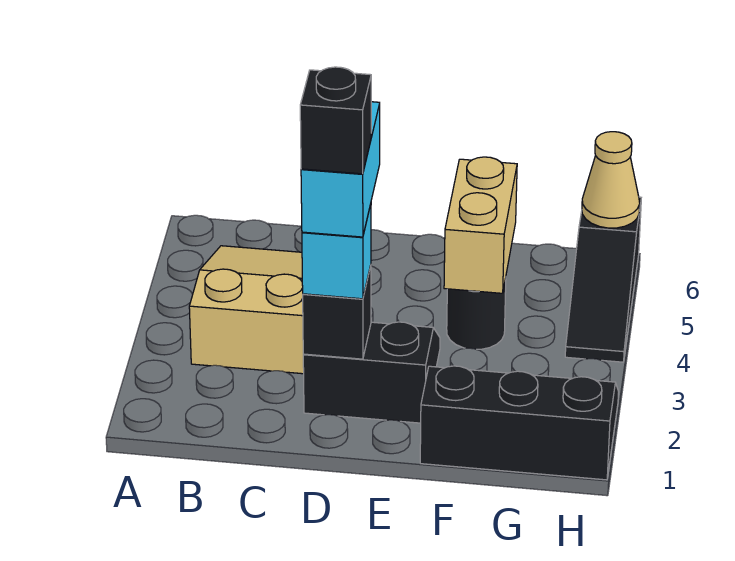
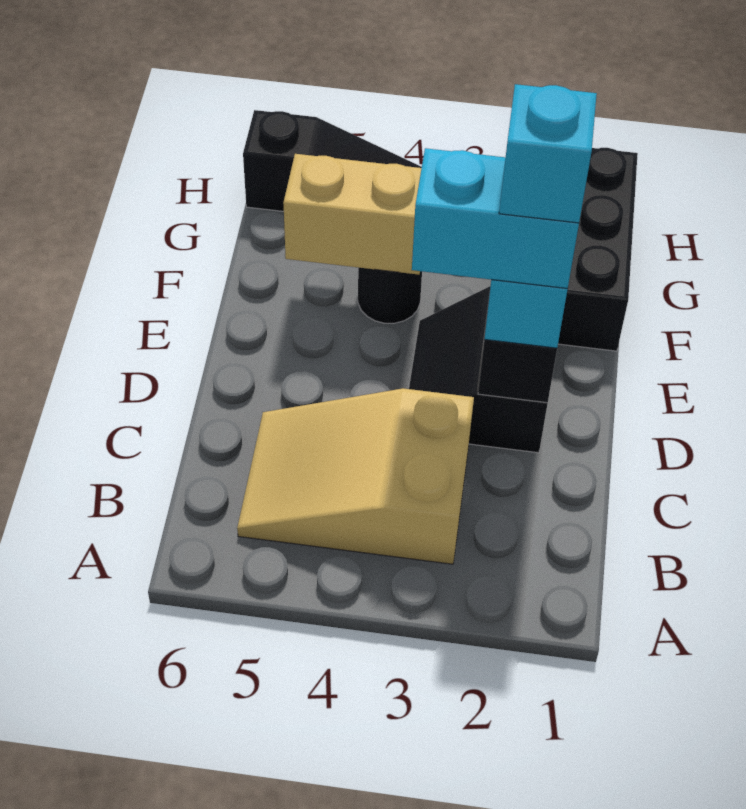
black 1x1 brick [300,67,371,174] -> cyan 1x1 brick [499,84,597,223]
tan 1x1 cone [582,132,640,228] -> none

